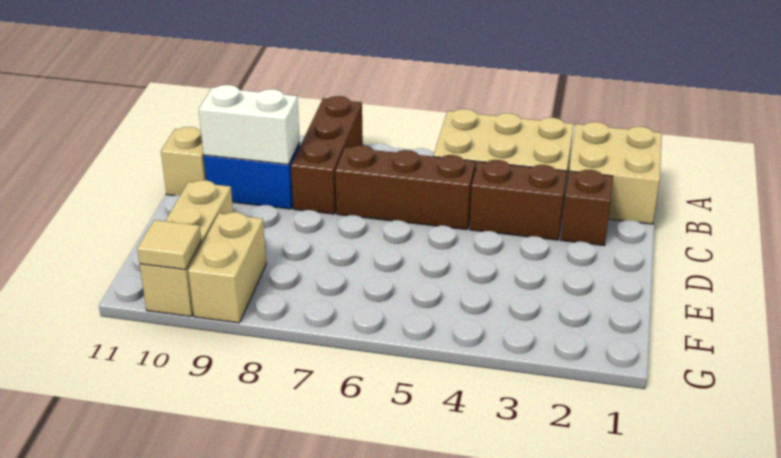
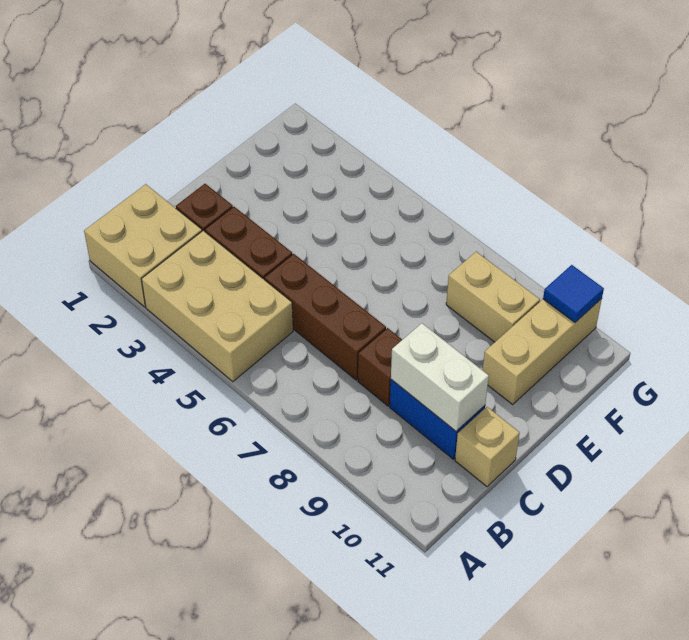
brown 1x3 brick [291,96,363,214] -> brown 1x1 brick [358,328,402,406]
tan 1x2 brick [188,212,266,323] -> tan 1x2 brick turned to [446,252,540,342]
tan 1x1 tile [137,220,201,270] -> blue 1x1 tile [543,265,604,322]

